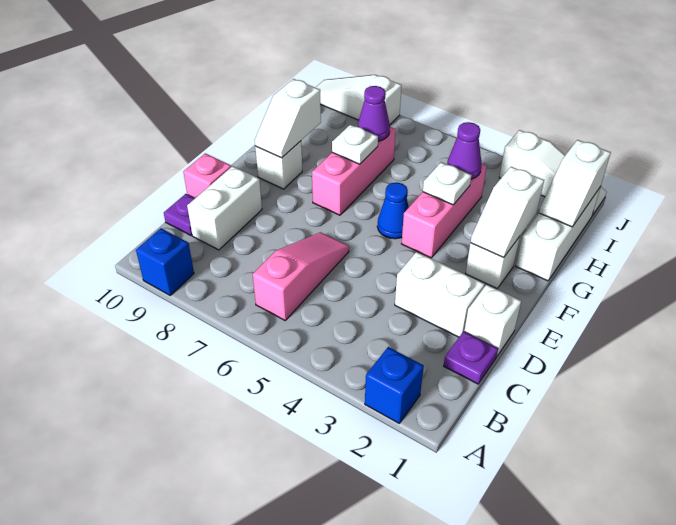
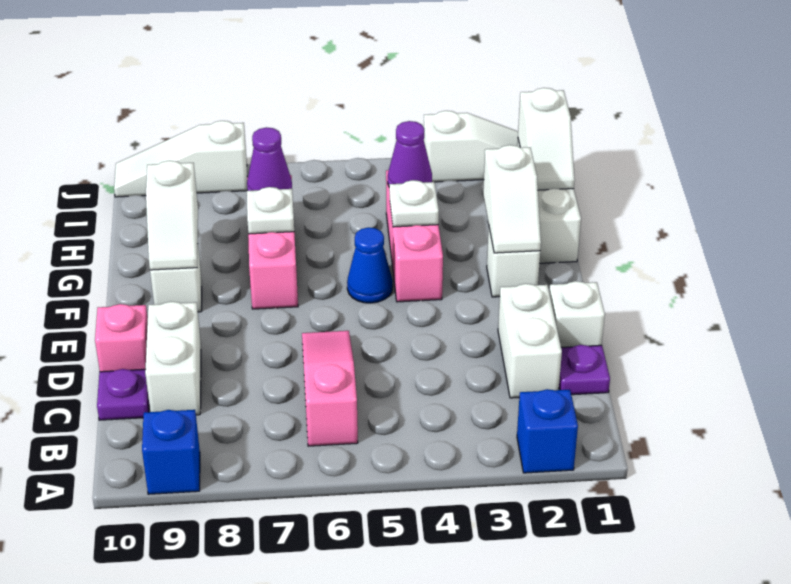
white 1x2 brick [395,252,485,337] -> white 1x2 brick turned to [498,284,562,398]

